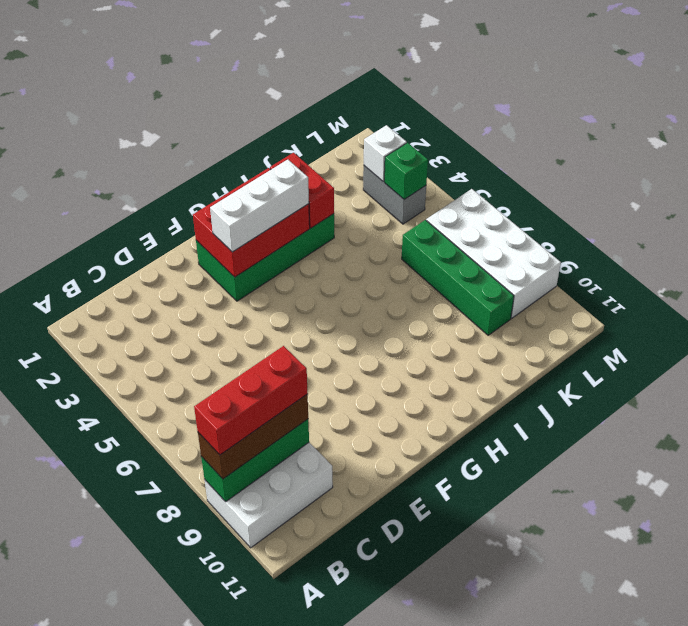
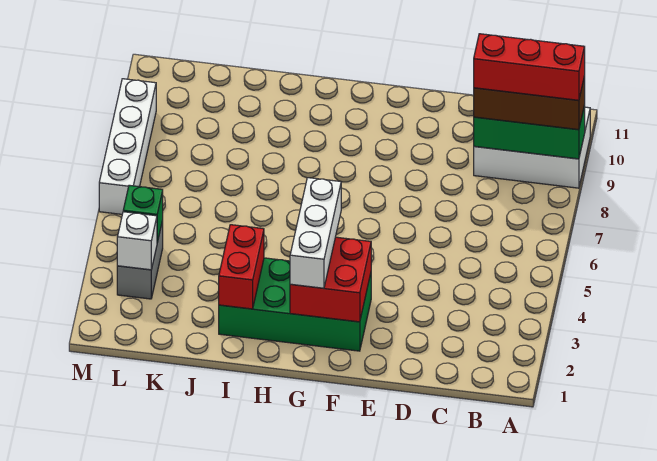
red 2x3 brick [193,168,310,277] -> red 2x2 brick [290,237,371,322]
white 1x3 brick [210,160,309,252] -> white 1x3 brick turned to [290,178,341,288]
green 1x4 brick [402,220,514,335] -> none
white 2x4 brick [426,189,561,318] -> white 1x4 brick [99,79,156,214]

